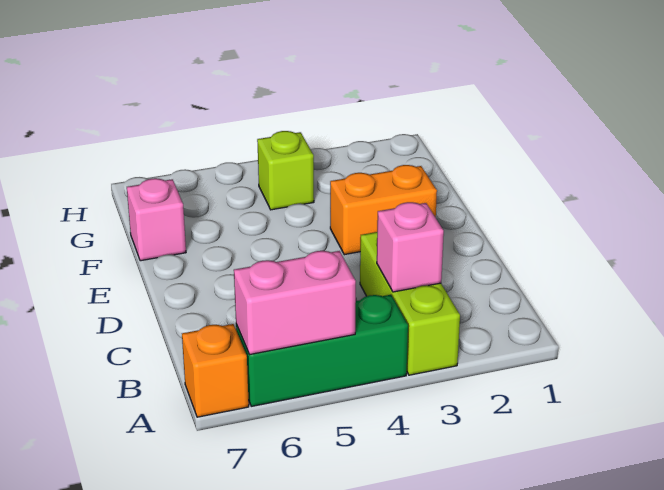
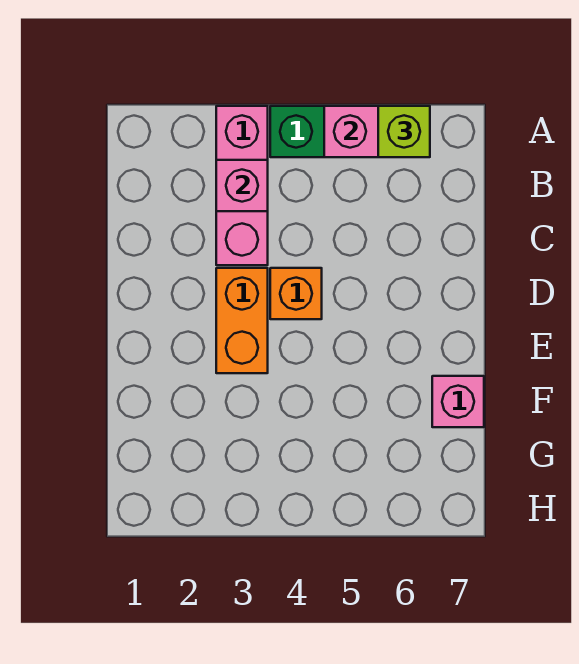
lime 1x3 brick [360,232,460,375] -> pink 1x3 brick [216,106,268,265]
orange 1x1 brick [182,324,249,417] -> orange 1x1 brick moved to [270,268,322,319]
orange 1x2 brick [330,165,437,255] -> orange 1x2 brick turned to [216,268,268,373]
lime 1x1 brick [257,131,314,210] -> lime 1x1 brick moved to [378,106,430,157]

